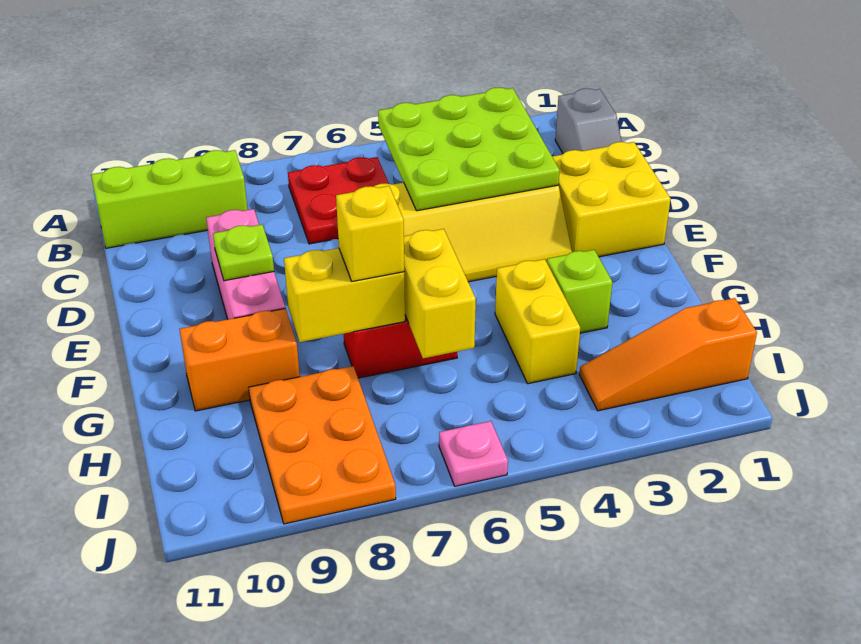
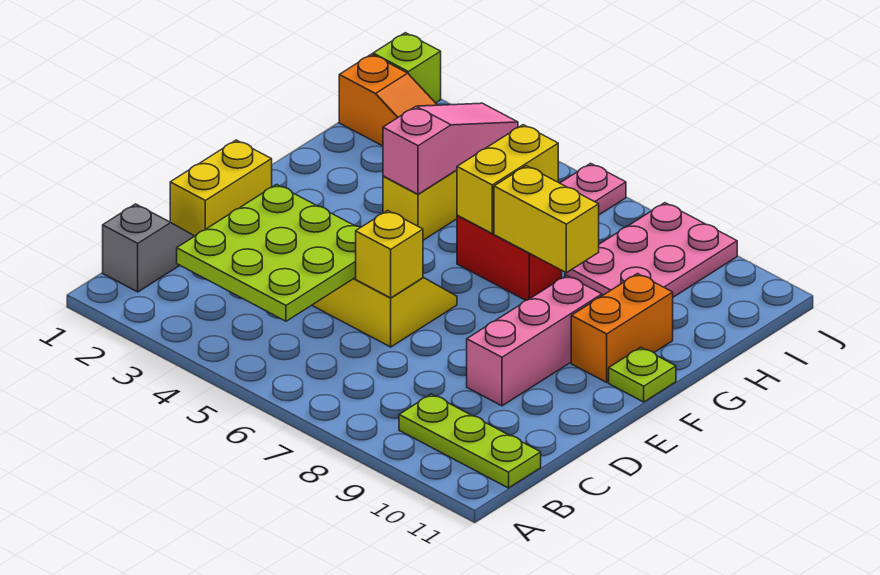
red 2x2 plate [288,157,389,244] -> none
lime 1x3 brick [91,150,247,248] -> lime 1x3 plate [399,394,541,488]
yellow 2x2 brick [552,142,671,257] -> yellow 1x2 brick [170,140,272,236]
lime 1x1 plate [213,224,274,281] -> lime 1x1 plate moved to [609,347,676,402]
lime 1x1 brick [547,250,612,333] -> lime 1x1 brick moved to [373,33,441,103]
none -> pink 1x3 slope [383,103,518,194]
yellow 1x1 brick [336,186,404,281] -> yellow 1x1 brick moved to [356,211,423,298]
orange 1x2 brick [179,308,300,411] -> orange 1x2 brick turned to [571,274,673,382]
orange 2x3 plate [248,366,396,524] -> pink 2x3 plate [565,203,737,297]

